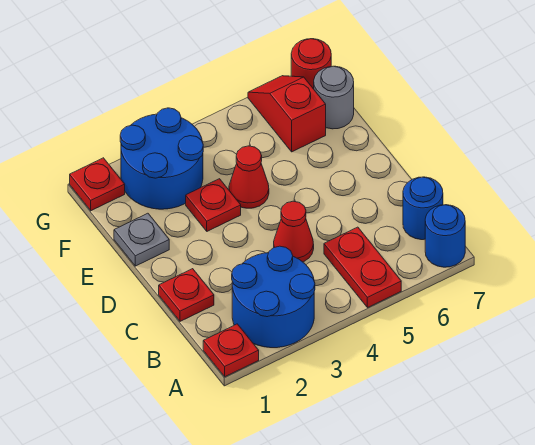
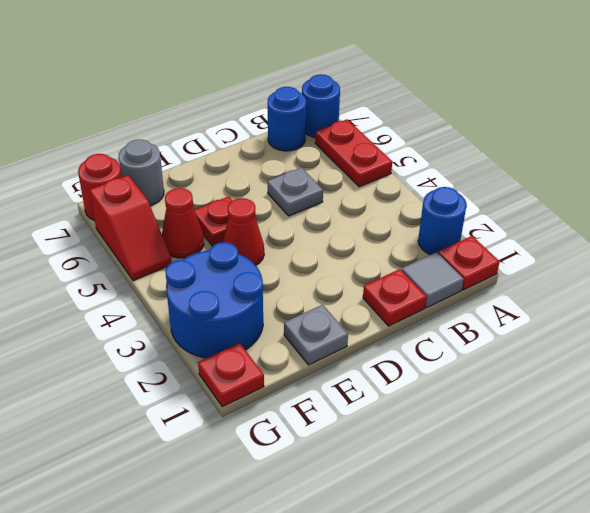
blue 2x2 round brick [232,246,315,348] -> blue 1x1 round brick [418,187,467,254]
red 1x2 plate [324,227,401,308] -> red 1x2 plate turned to [315,119,392,187]
none -> grey 1x1 tile [401,252,464,307]
red 1x1 cone [274,201,314,262] -> red 1x1 cone moved to [162,188,204,258]
none -> grey 1x1 plate [268,167,323,216]
red 1x1 plate [186,179,241,231] -> red 1x1 plate moved to [195,196,233,246]
red 1x2 slope [248,76,326,152] -> red 1x2 slope turned to [90,175,172,281]

